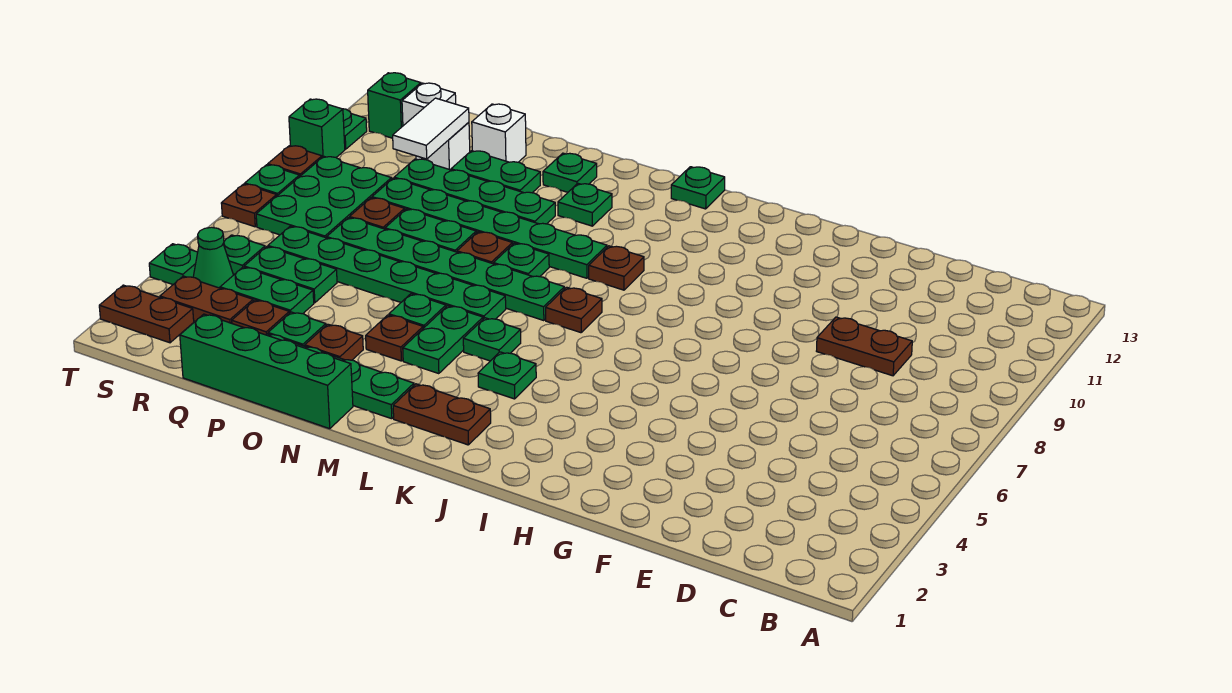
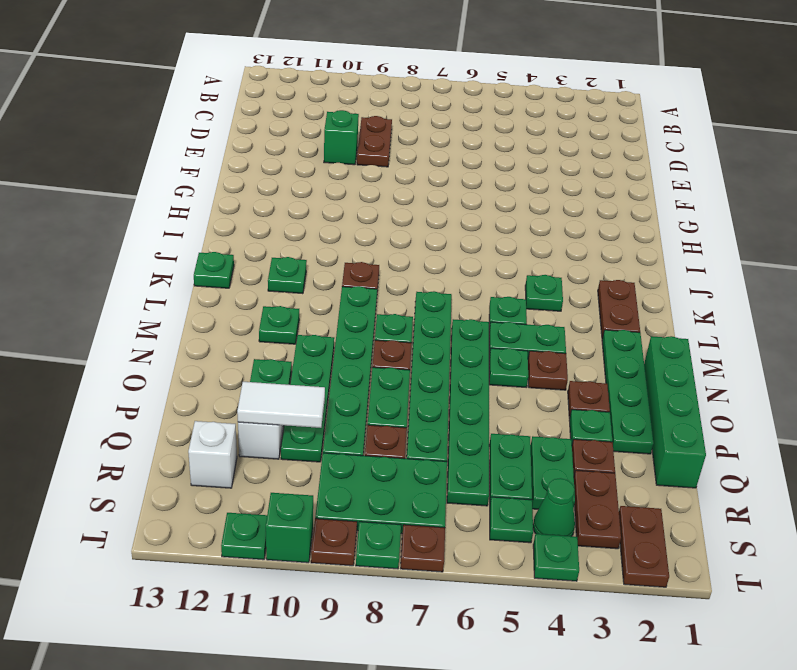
brown 1x1 plate [546,287,602,333] -> none
green 1x1 plate [543,153,597,192] -> green 1x1 plate moved to [268,257,307,294]
white 1x1 brick [472,104,526,162] -> none
green 1x1 brick [368,73,421,138] -> green 1x1 brick moved to [324,110,359,165]

